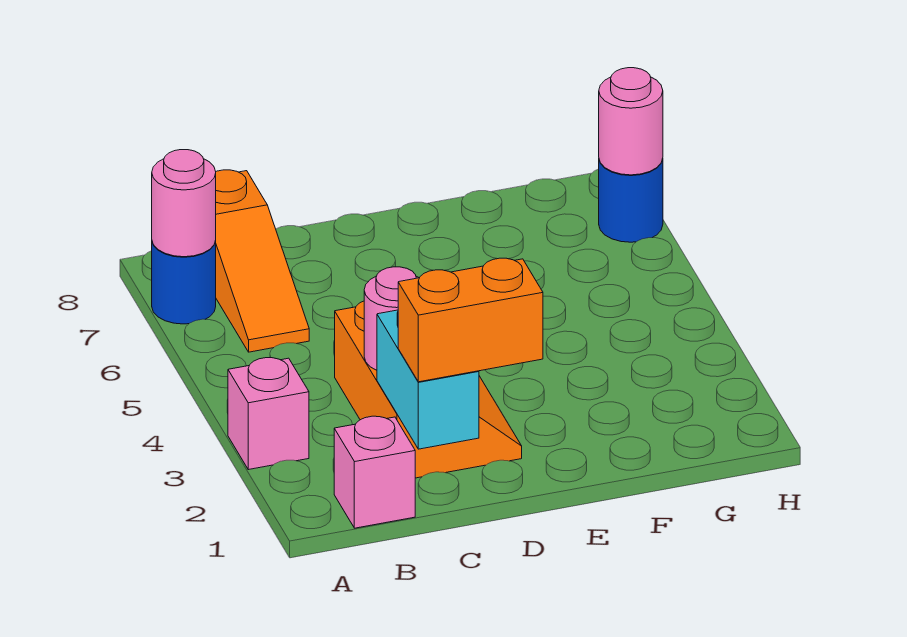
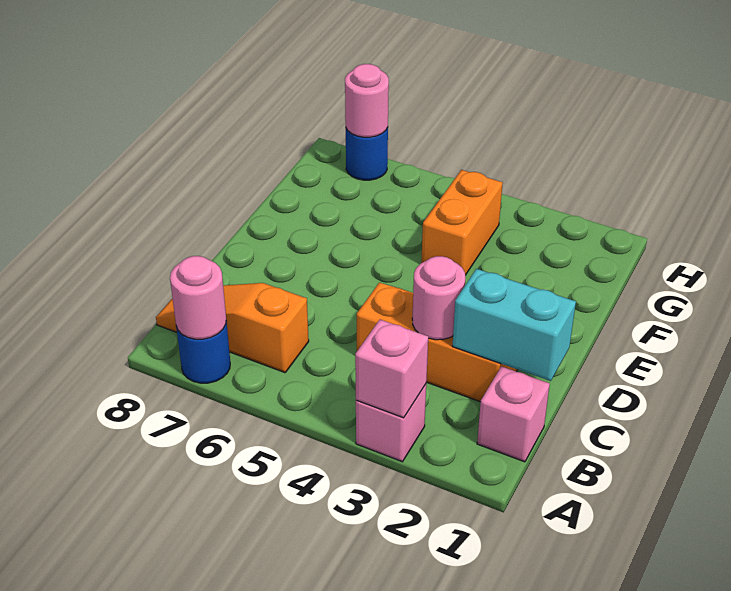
none -> pink 1x1 brick [355,320,428,418]
orange 1x3 slope [215,170,309,352] -> orange 1x3 slope turned to [156,283,309,373]
orange 1x2 brick [398,258,543,382] -> orange 1x2 brick moved to [421,170,503,275]

